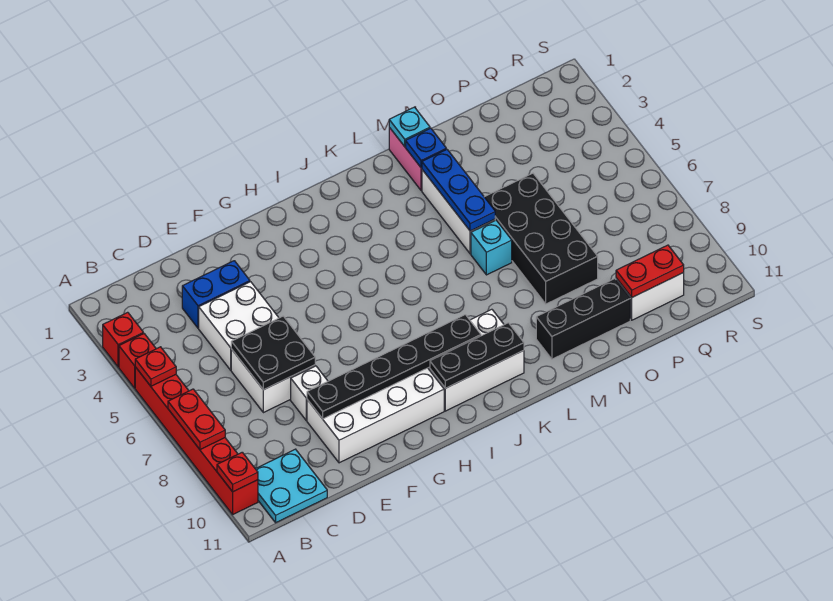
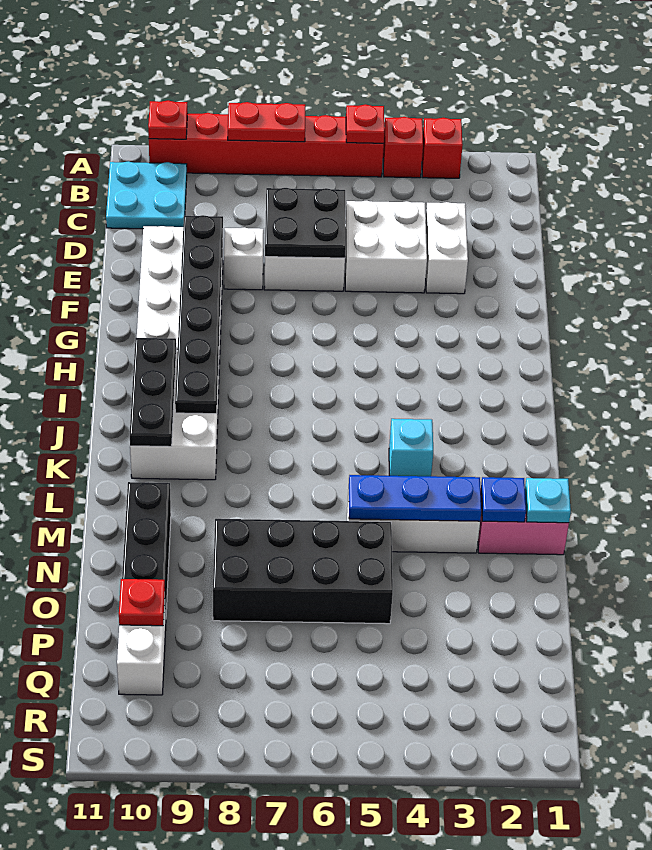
blue 1x2 brick [182,261,250,328] -> white 1x2 brick [426,202,468,294]
cyan 1x1 brick [471,220,512,275] -> cyan 1x1 brick moved to [389,419,433,476]
red 1x2 plate [616,245,684,297] -> red 1x1 plate [119,579,165,626]

